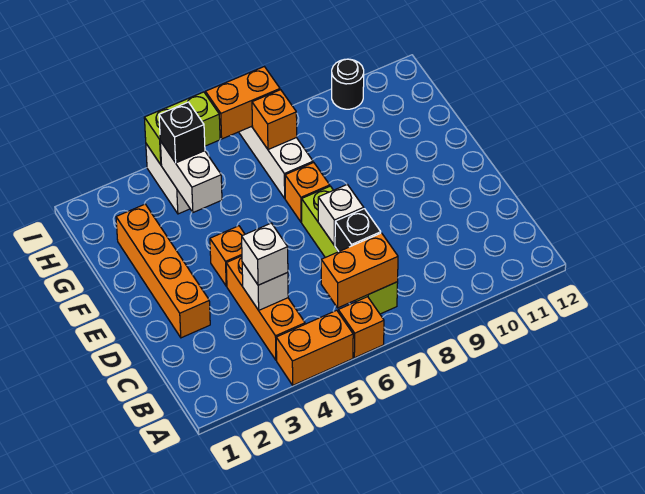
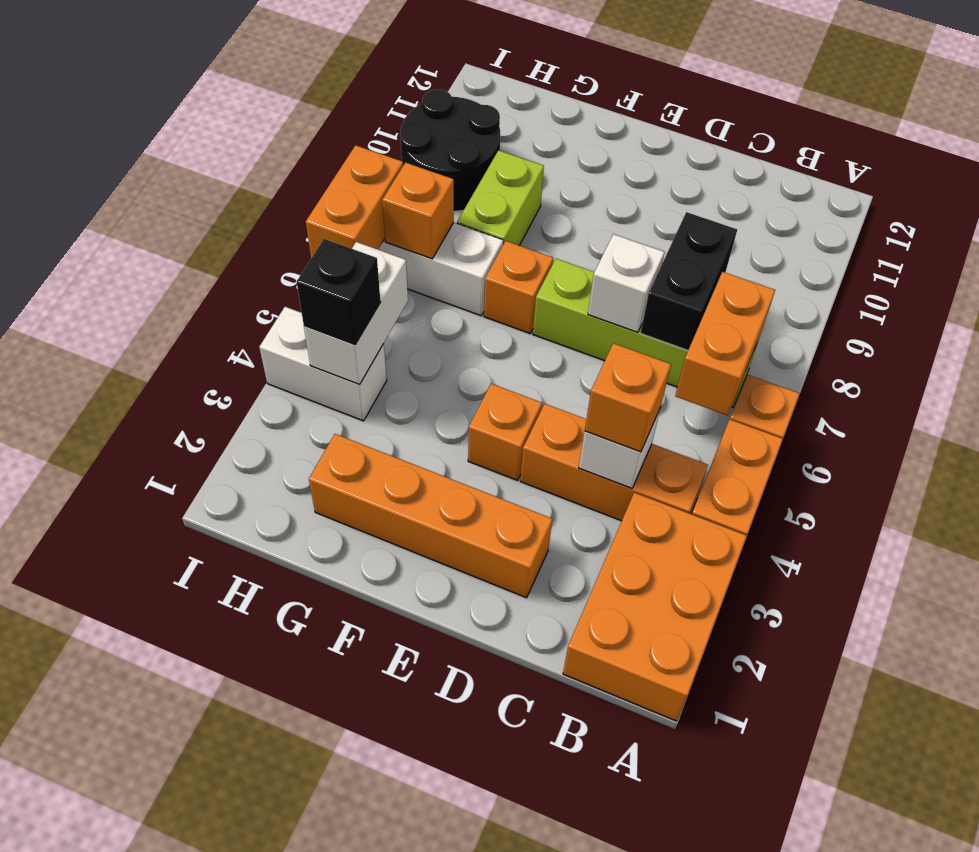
none -> orange 2x3 brick [563,493,747,721]
white 1x1 brick [242,223,288,285] -> orange 1x1 brick [585,343,671,452]
black 1x1 brick [335,209,381,252] -> black 1x2 brick [641,212,737,350]
white 1x2 brick [160,141,222,212] -> white 1x2 brick turned to [304,242,408,384]
lime 1x2 brick [144,92,220,165] -> lime 1x2 brick moved to [457,150,544,245]
black 1x1 round brick [332,59,364,109] -> black 2x2 round brick [400,89,500,212]

